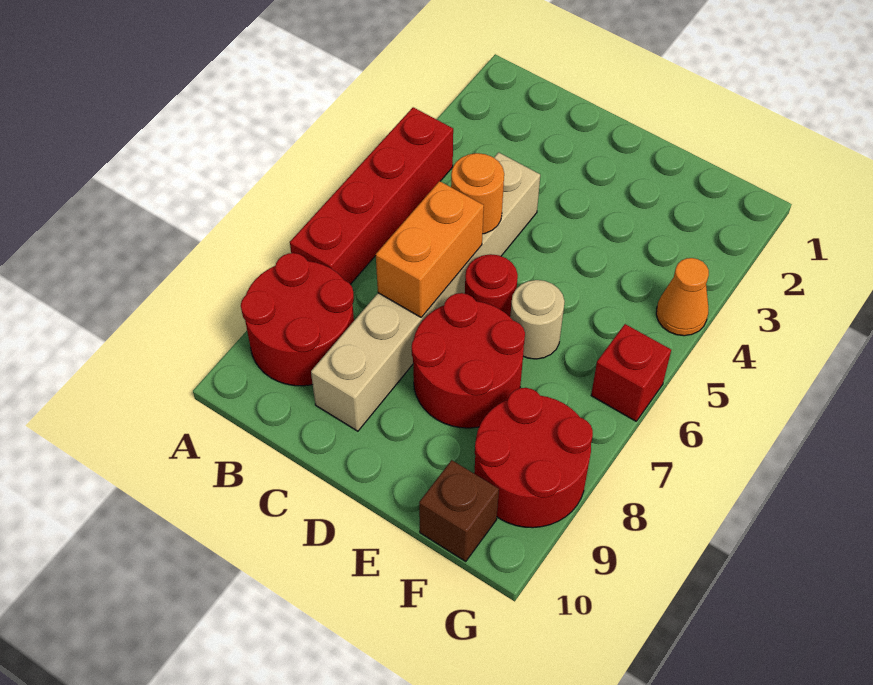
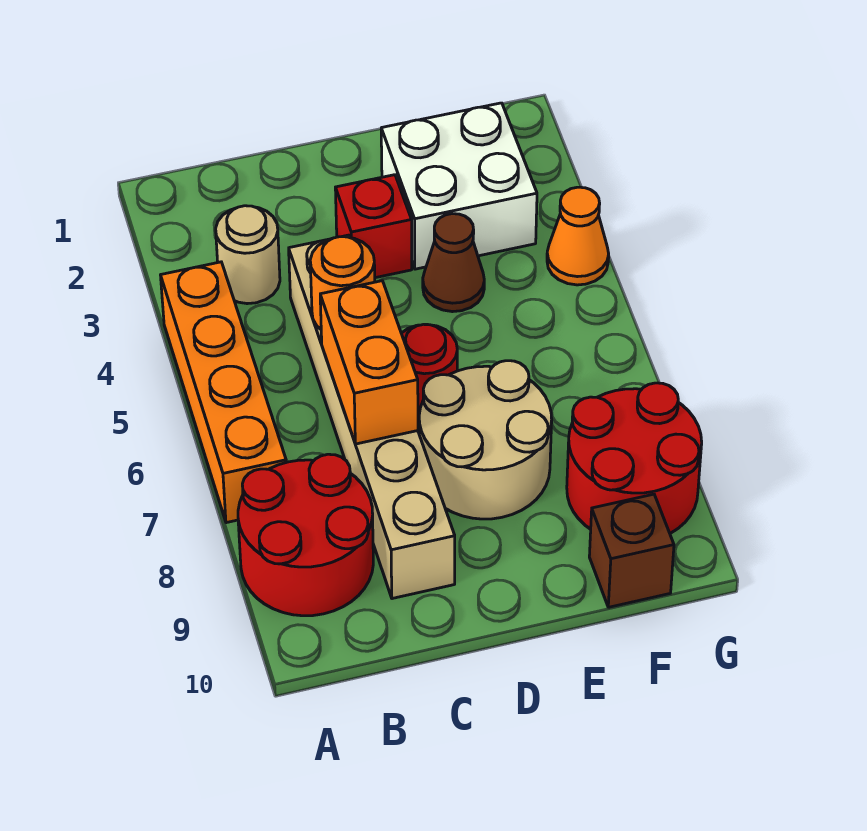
red 1x4 brick [290,107,453,284] -> orange 1x4 brick [161,262,286,523]
red 2x2 round brick [412,293,525,428] -> tan 2x2 round brick [419,361,552,519]
none -> white 2x2 brick [381,103,537,269]
none -> brown 1x1 cone [423,214,484,312]
tan 1x1 round brick [510,280,565,359] -> tan 1x1 round brick moved to [216,206,280,304]
red 1x1 brick [591,324,671,421] -> red 1x1 brick moved to [335,175,412,278]

